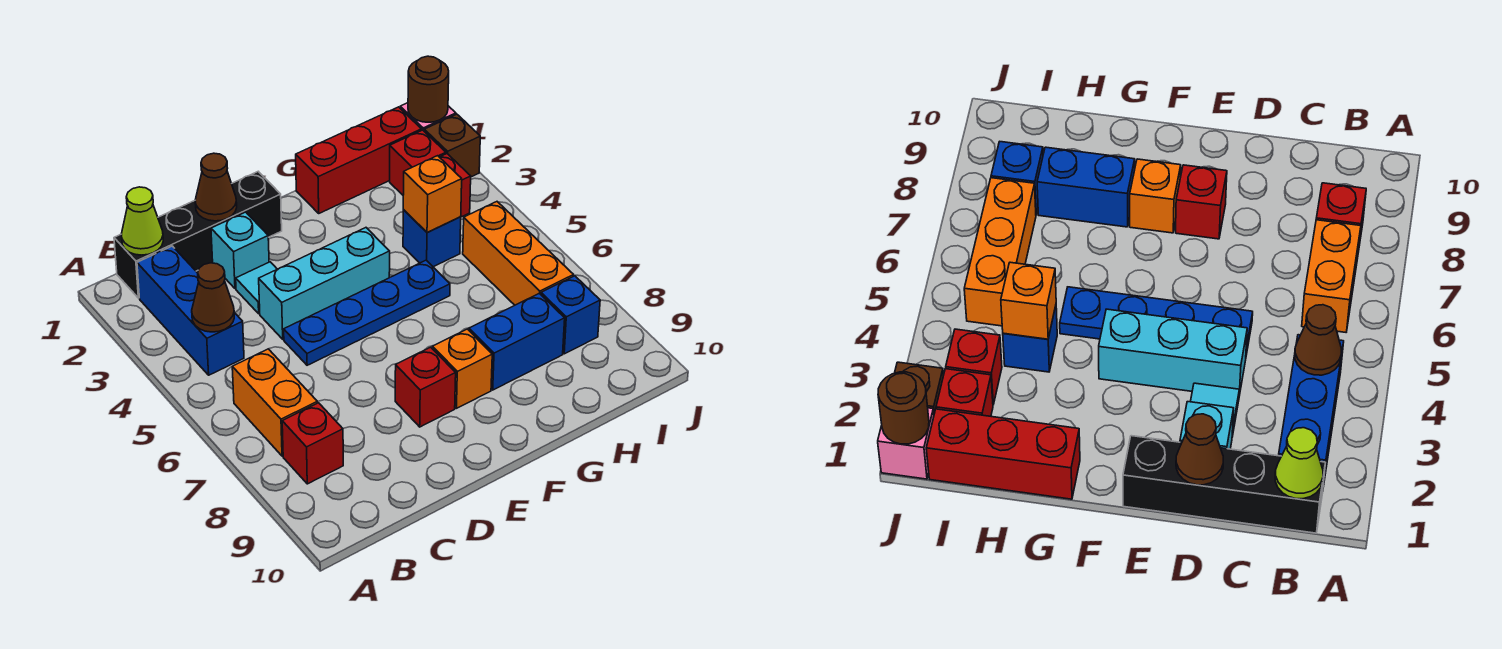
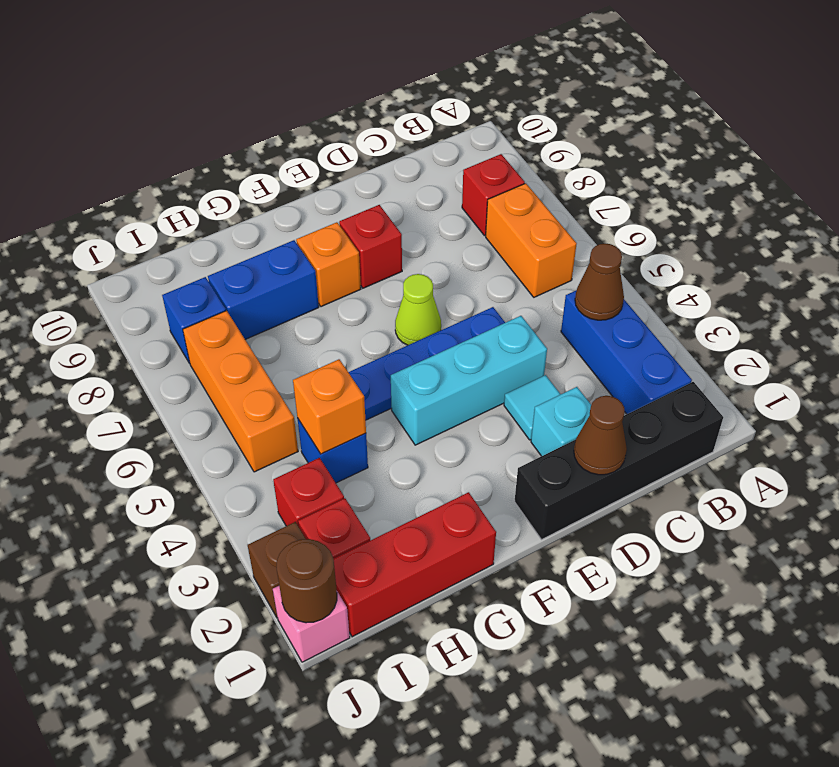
lime 1x1 cone [121,187,163,255] -> lime 1x1 cone moved to [395,274,441,345]

